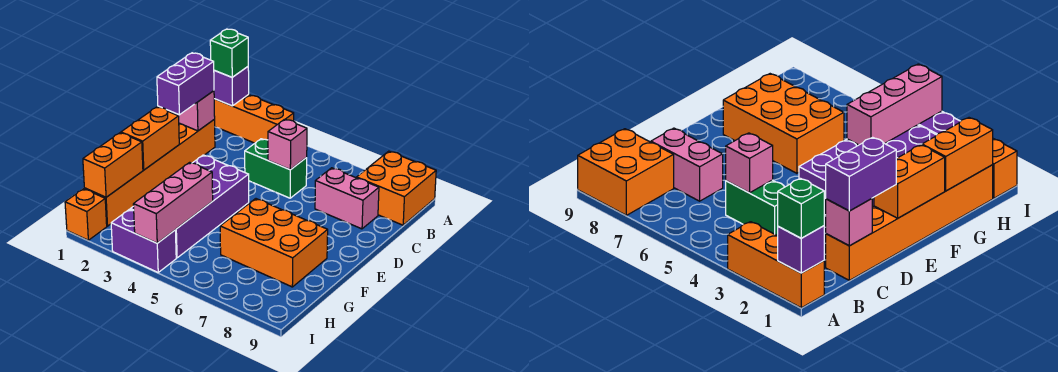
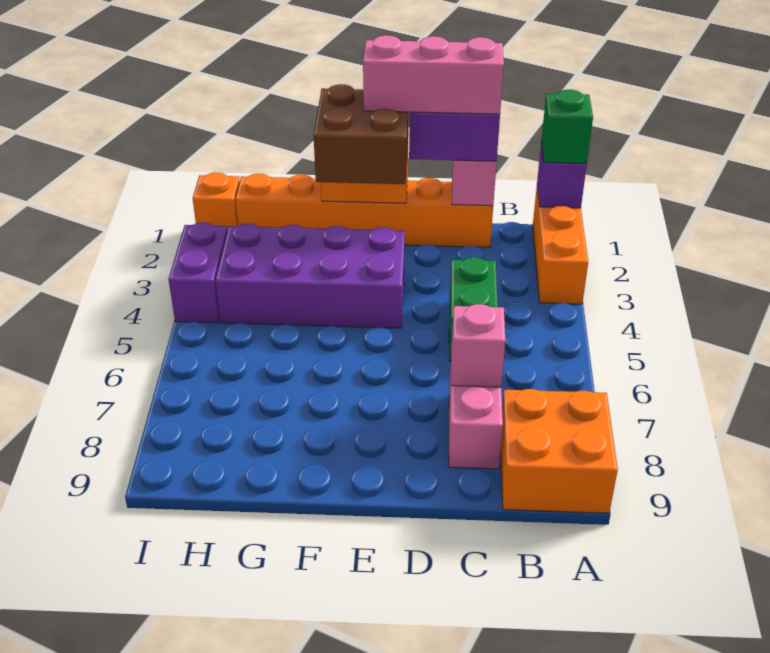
pink 1x1 brick [268,119,307,170] -> pink 1x1 brick moved to [451,304,505,387]
none -> brown 2x2 brick [314,84,409,184]
orange 2x3 brick [220,199,328,287] -> none
orange 1x2 brick [83,133,143,197] -> none
pink 1x3 brick [133,162,213,243] -> pink 1x3 brick moved to [363,35,504,114]

